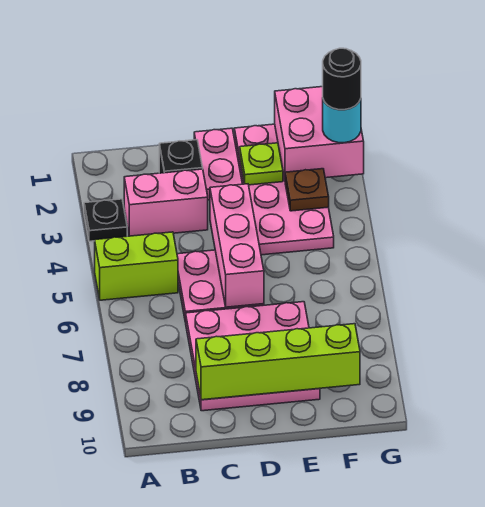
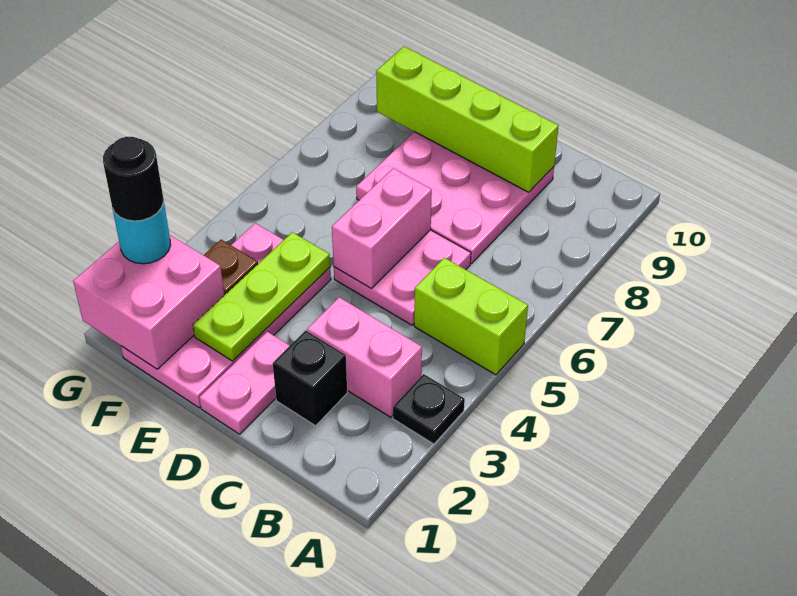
pink 1x3 brick [210,184,264,307] -> pink 1x2 brick [332,168,432,288]
lime 1x1 plate [240,143,283,185] -> lime 1x3 plate [193,232,330,361]

